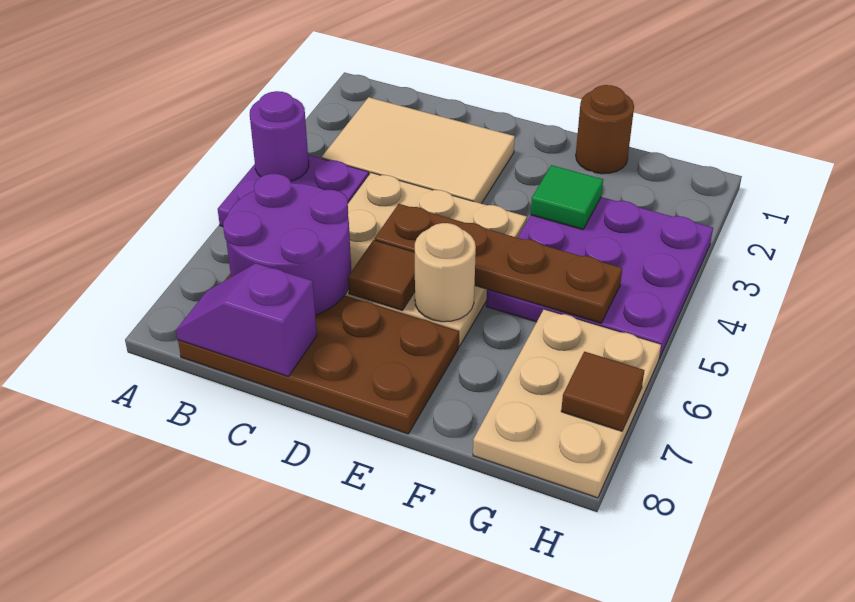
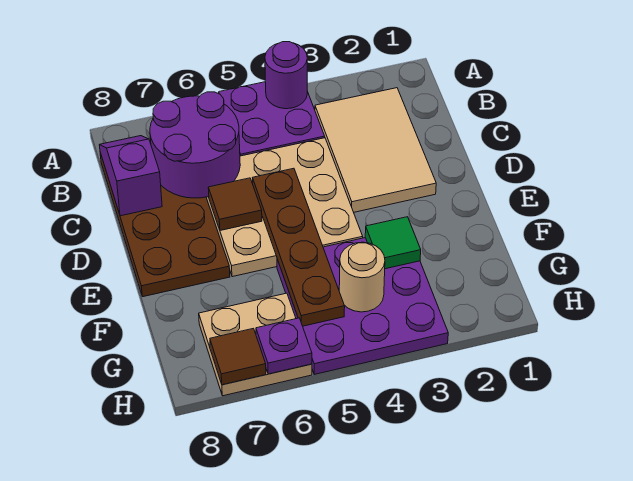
tan 1x1 round brick [415,223,476,322] -> tan 1x1 round brick moved to [339,242,385,312]
brown 1x1 round brick [576,85,634,174] -> none
tan 2x3 plate [473,309,661,498] -> tan 2x2 plate [199,293,312,396]
none -> purple 1x1 plate [256,318,312,374]

